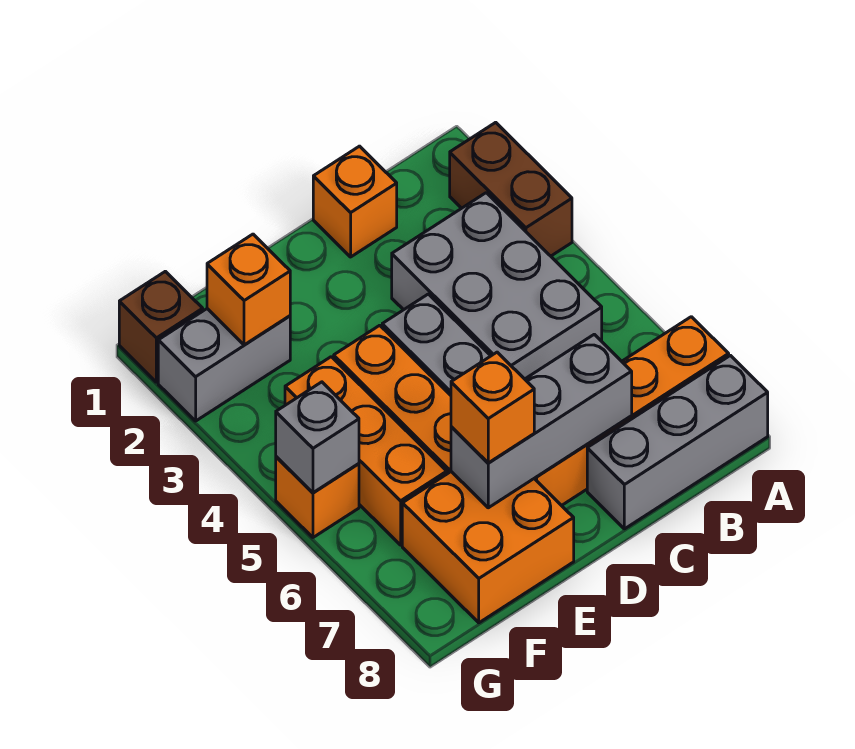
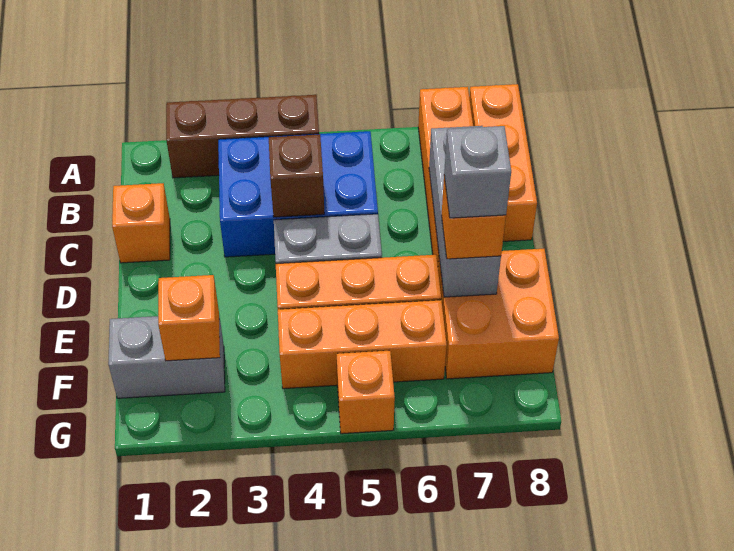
brown 1x2 brick [450,122,572,256] -> brown 1x3 brick [166,95,319,178]
grey 1x3 brick [587,356,768,529] -> orange 1x3 brick [469,84,537,241]
grey 2x3 brick [392,193,602,379] -> blue 2x3 brick [218,131,378,257]
grey 1x2 brick [158,309,290,421] -> grey 1x2 brick turned to [108,316,225,398]
brown 1x1 brick [119,271,203,382] -> brown 1x1 brick moved to [269,134,324,217]
grey 1x1 brick [276,382,359,493] -> grey 1x1 brick moved to [444,126,511,218]

